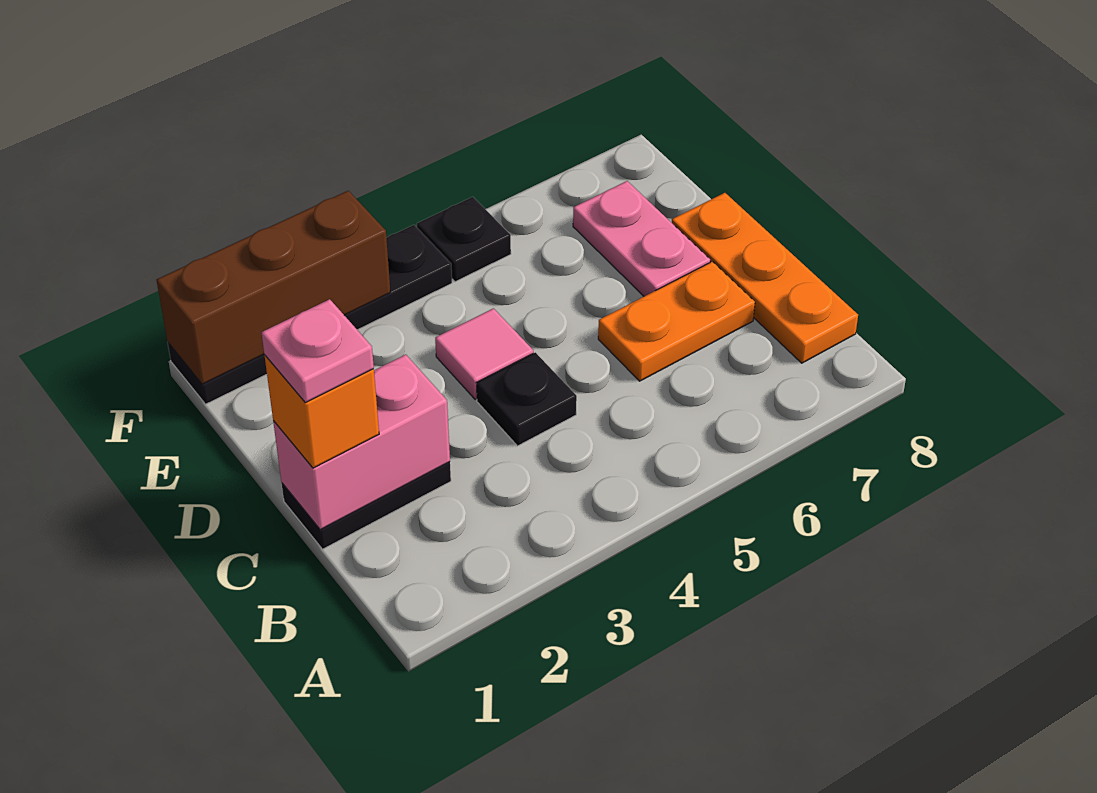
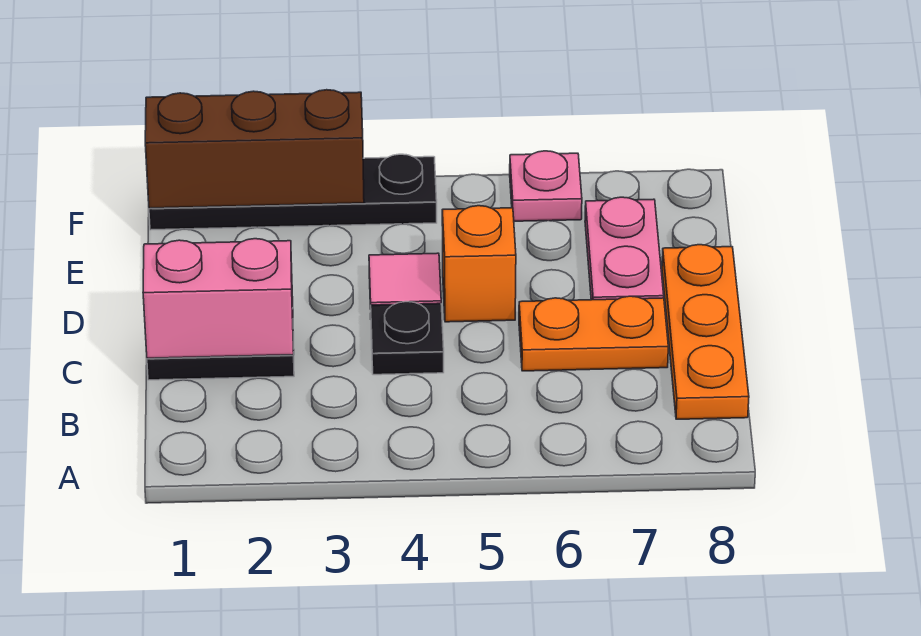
orange 1x1 brick [264,355,379,468] -> orange 1x1 brick moved to [442,206,516,322]
pink 1x1 plate [261,299,374,403] -> pink 1x1 plate moved to [510,151,582,221]
black 1x1 plate [417,197,511,282] -> none

